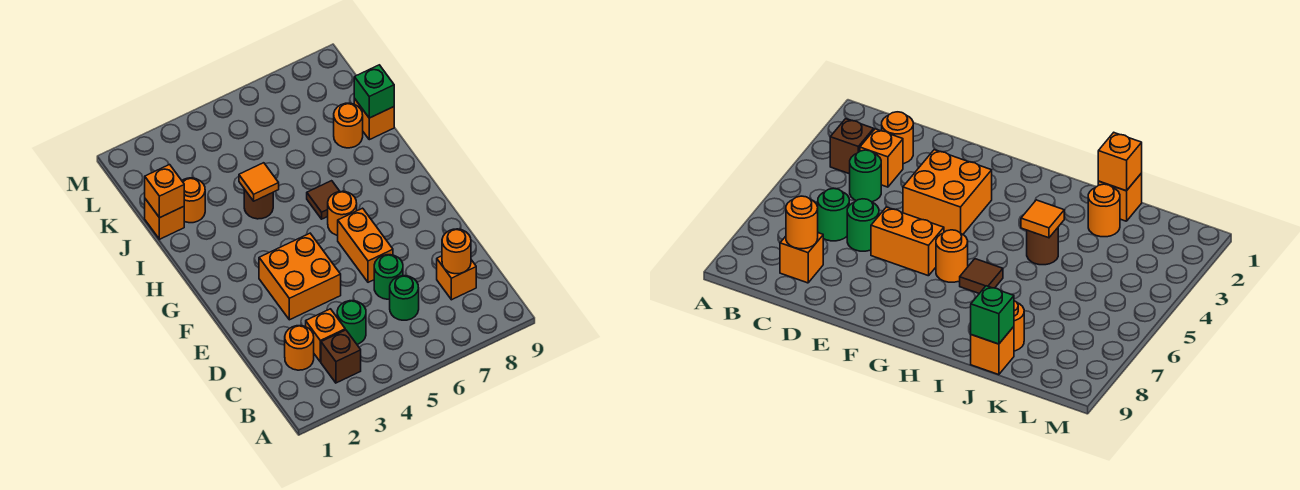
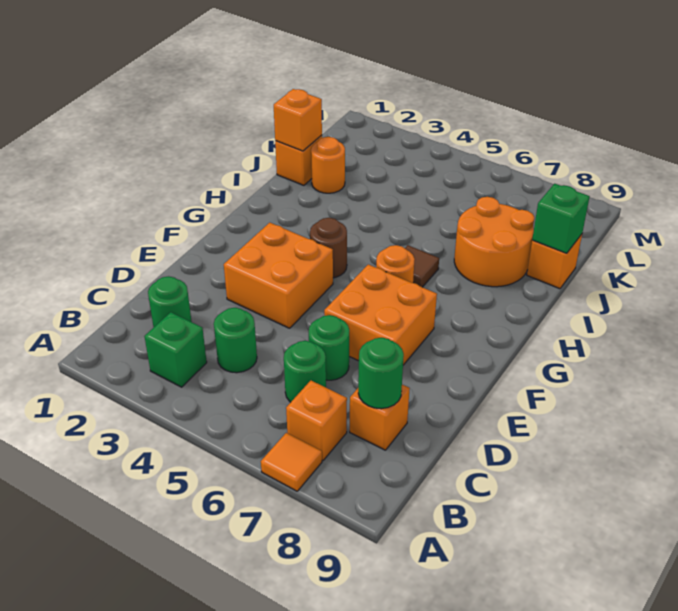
brown 1x1 brick [321,330,361,383] -> green 1x1 brick [144,312,207,387]
orange 1x1 round brick [285,326,314,370] -> green 1x1 round brick [148,276,192,327]
orange 1x1 brick [306,309,345,362] -> orange 1x1 brick moved to [286,381,347,460]
orange 1x1 round brick [442,229,471,274] -> green 1x1 round brick [358,338,404,409]
orange 1x2 brick [338,208,393,282] -> orange 2x2 brick [324,264,437,365]
brown 1x1 round brick [244,189,273,219] -> brown 1x1 round brick moved to [310,218,347,278]
orange 1x1 tile [239,163,279,201] -> orange 1x1 tile moved to [261,433,322,491]
orange 1x1 round brick [334,103,363,148] -> orange 2x2 round brick [454,197,534,287]

